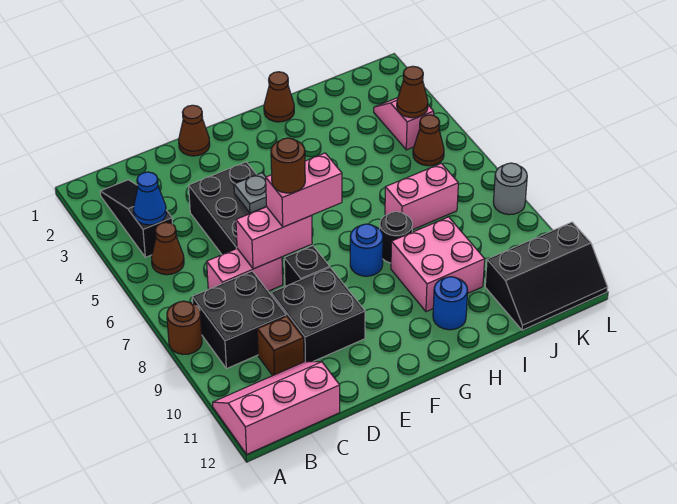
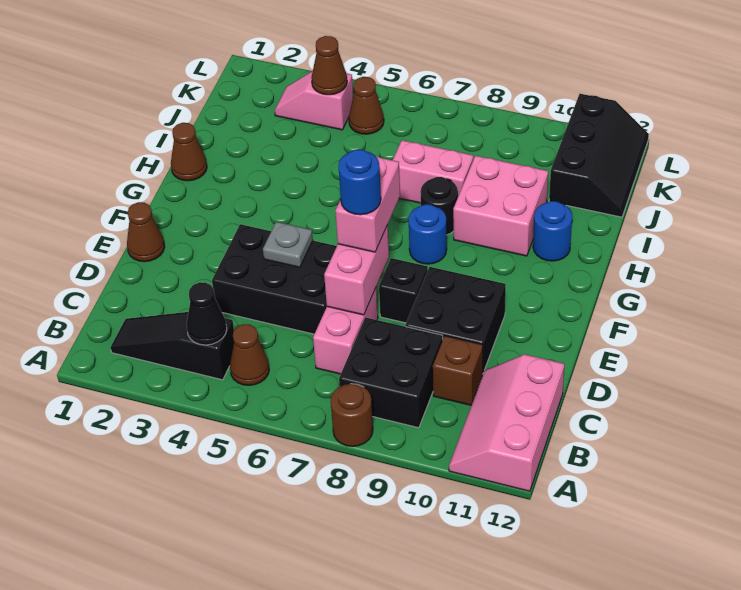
blue 1x1 cone [134,172,166,225] -> black 1x1 cone [187,282,227,345]
brown 1x1 round brick [271,138,305,193] -> blue 1x1 round brick [339,150,381,215]
pink 1x2 brick [385,163,458,230] -> pink 1x2 brick turned to [393,140,473,203]
grey 1x1 round brick [493,163,527,215] -> none

